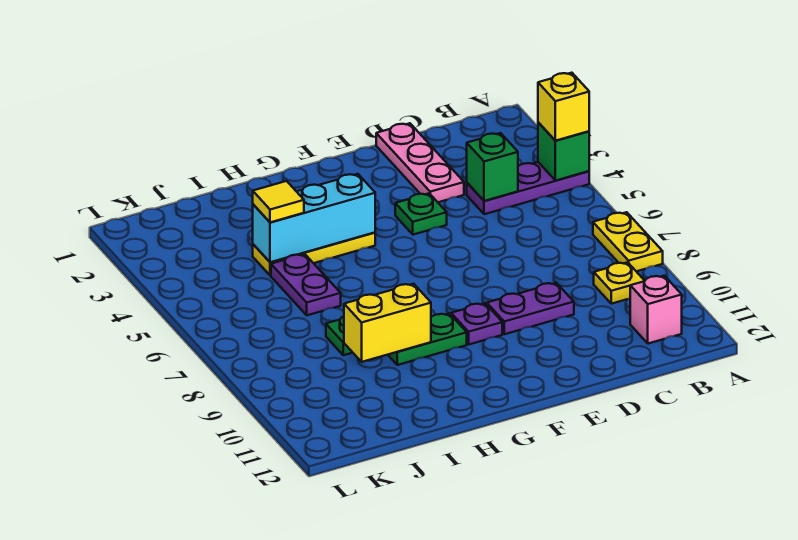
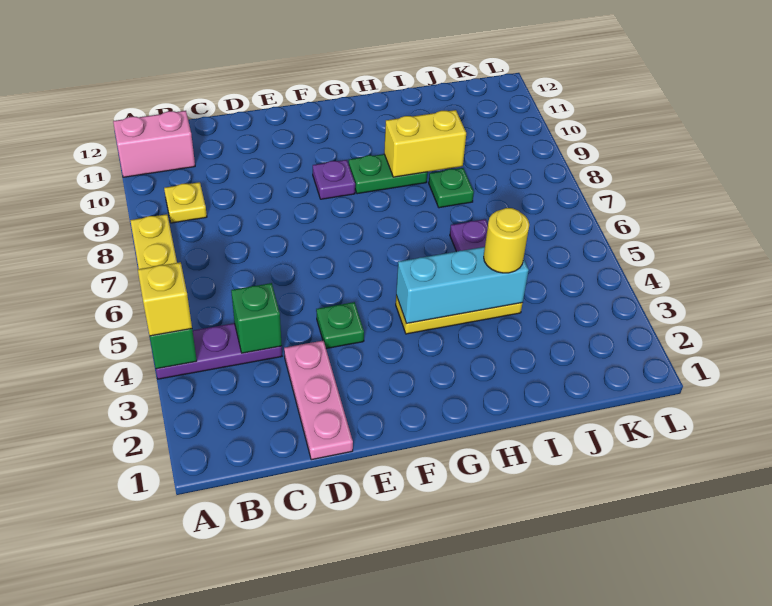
pink 1x1 brick [630,276,682,344] -> pink 1x2 brick [113,111,195,177]
purple 1x2 plate [487,283,574,334] -> none
yellow 1x1 tile [253,181,304,223] -> yellow 1x1 round brick [484,208,529,273]

